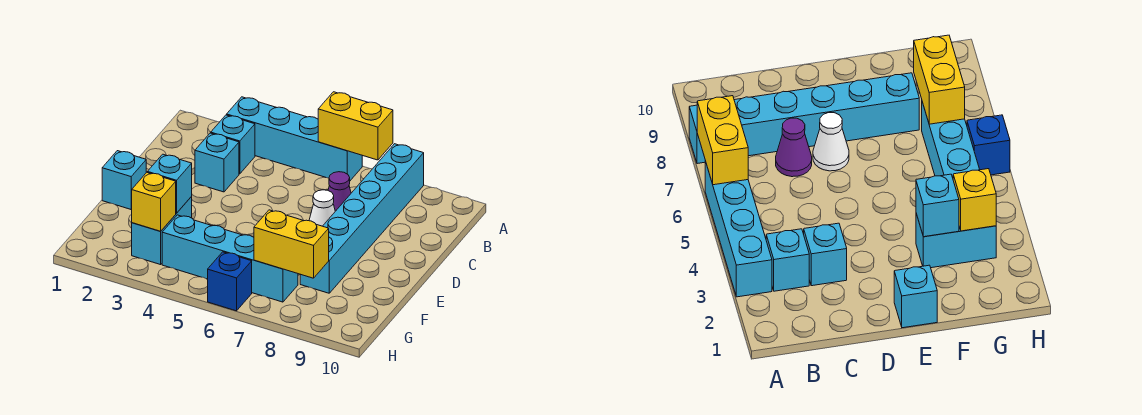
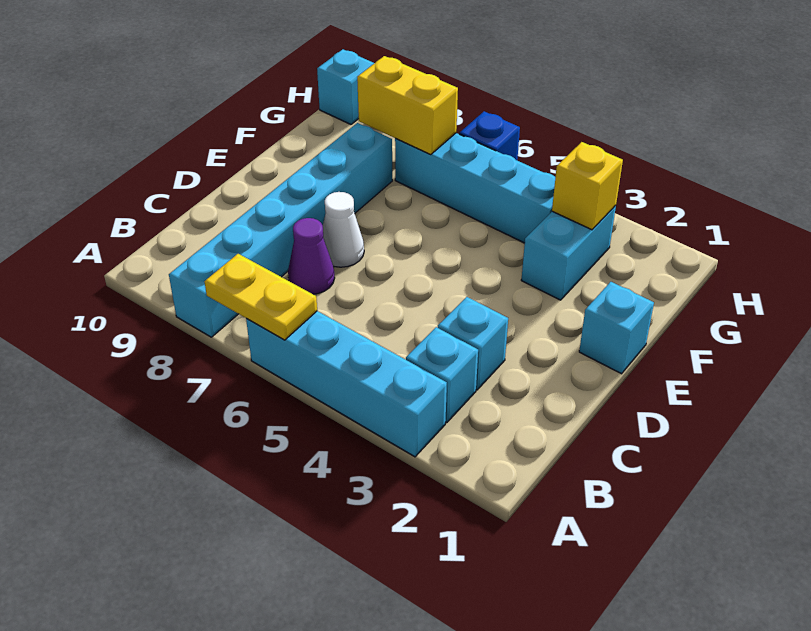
yellow 1x2 brick [318,92,393,160] -> yellow 1x2 plate [204,254,317,340]
cyan 1x1 brick [147,154,192,213] -> cyan 1x1 brick moved to [317,49,374,124]

